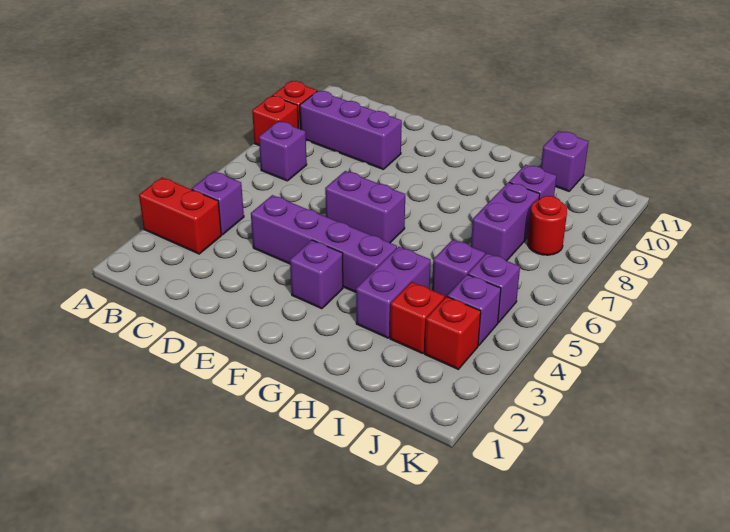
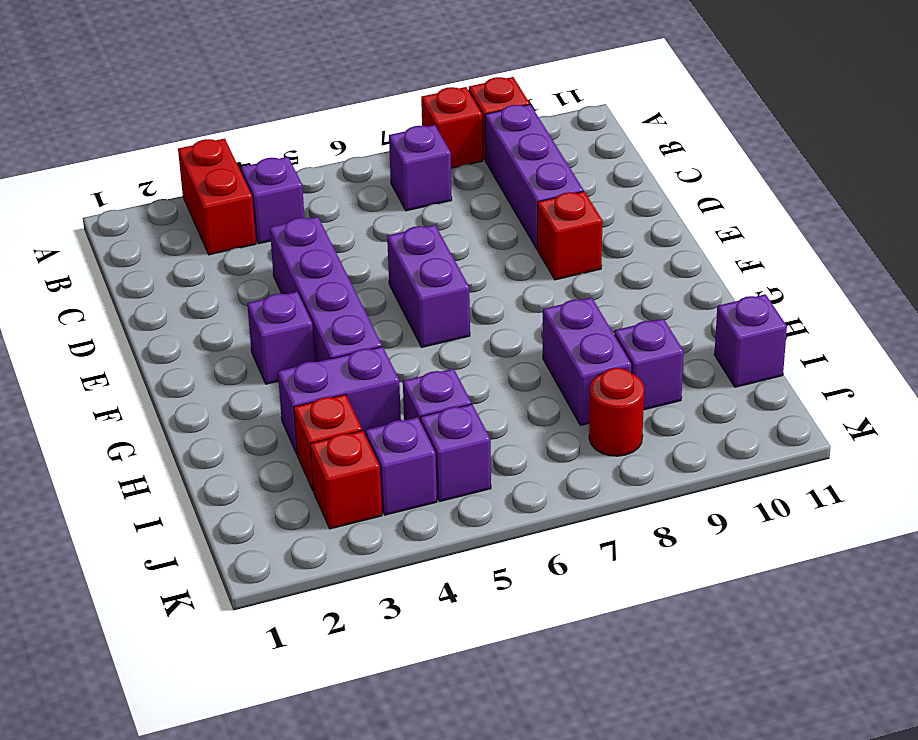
none -> red 1x1 brick [537,191,603,280]
purple 1x2 brick [471,182,540,261] -> purple 1x2 brick turned to [543,297,631,425]

